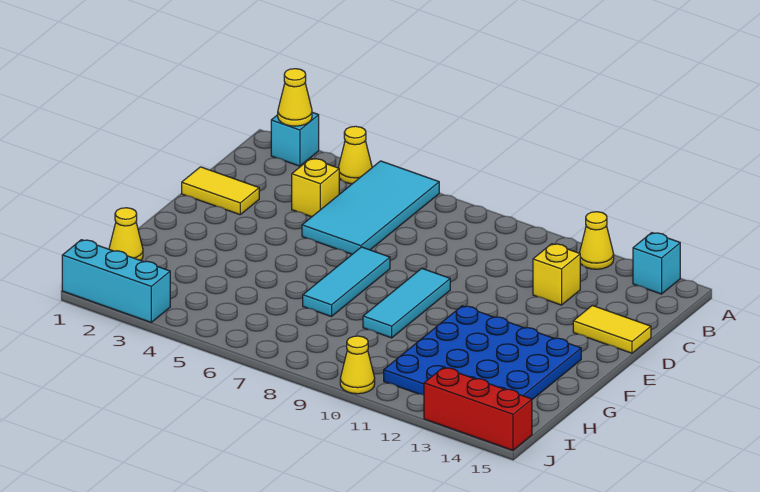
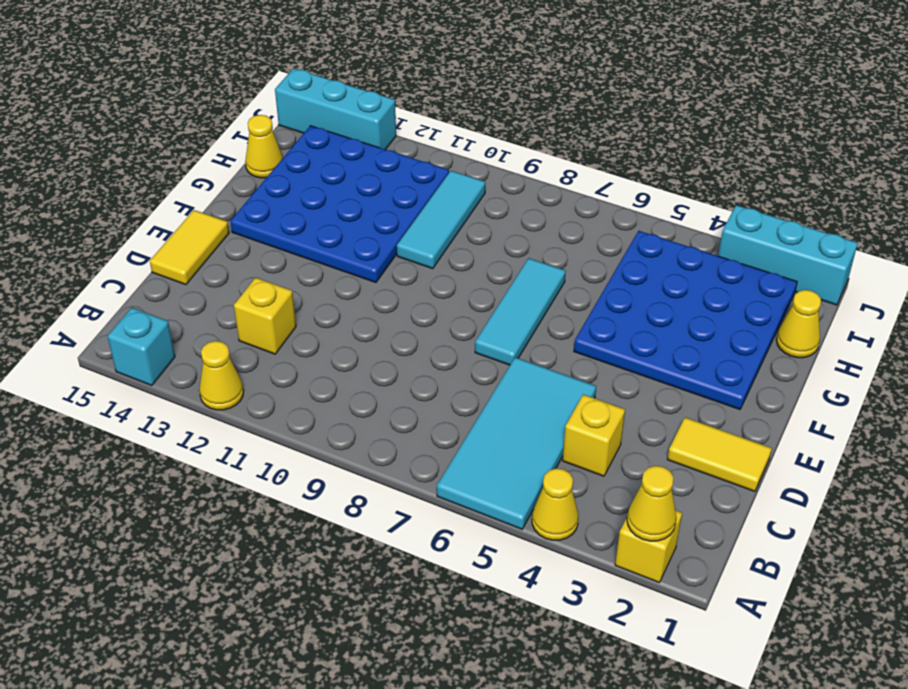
cyan 1x1 brick [271,113,319,166] -> yellow 1x1 brick [615,510,682,582]
yellow 1x2 tile [573,305,651,353] -> yellow 1x2 tile turned to [150,210,229,285]
cyan 1x3 tile [363,268,450,338] -> cyan 1x3 tile moved to [397,171,485,269]
none -> blue 4x4 plate [574,231,797,410]
yellow 1x1 cone [340,336,375,394] -> yellow 1x1 cone moved to [245,115,283,178]
red 1x3 brick [424,368,532,450] -> cyan 1x3 brick [275,68,396,150]

